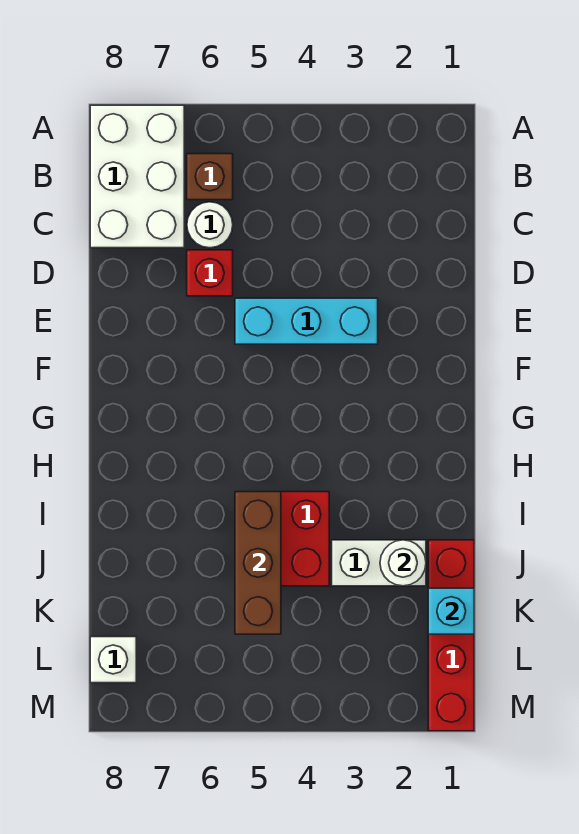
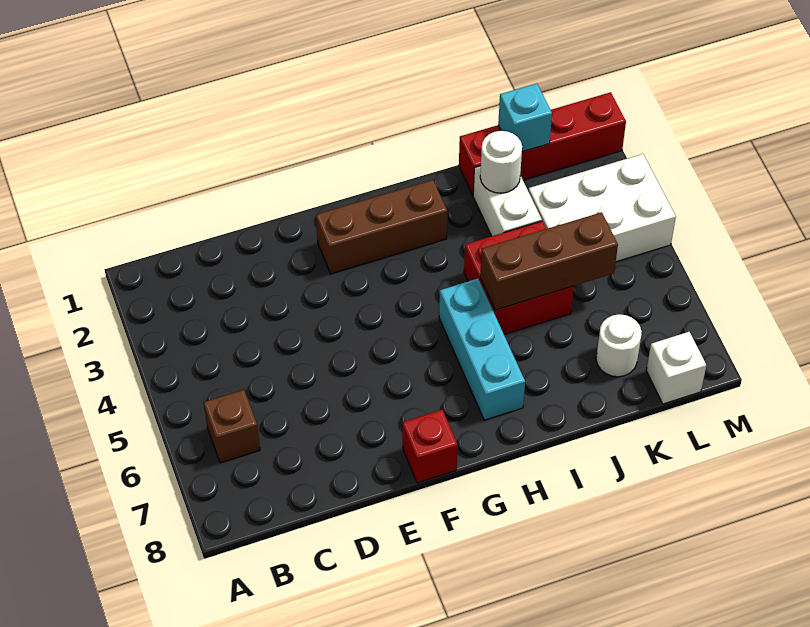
white 2x3 brick [90,105,184,248] -> white 2x3 brick moved to [528,154,676,262]
white 1x1 round brick [187,202,233,248] -> white 1x1 round brick moved to [596,314,642,377]
red 1x1 brick [187,250,233,296] -> red 1x1 brick moved to [402,409,458,483]
cyan 1x3 brick [235,298,378,344] -> cyan 1x3 brick moved to [439,279,525,420]
none -> brown 1x3 brick [316,180,447,274]

